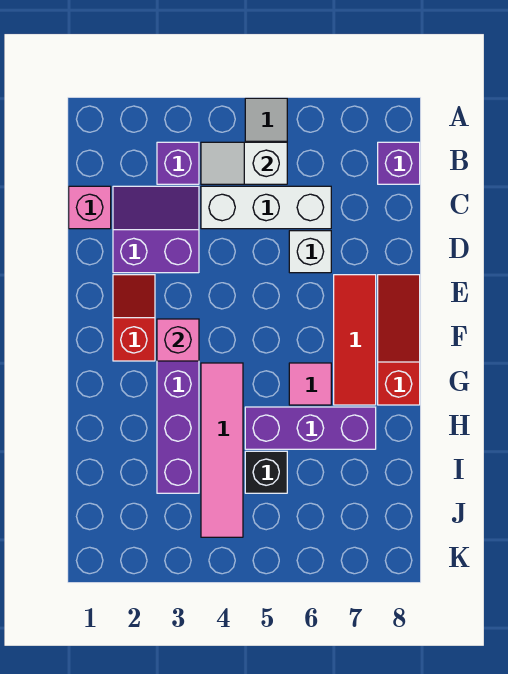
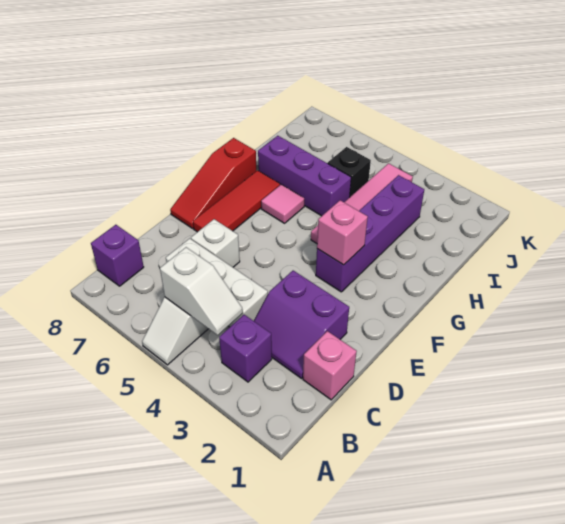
red 1x2 slope [113,275,155,361] -> none

